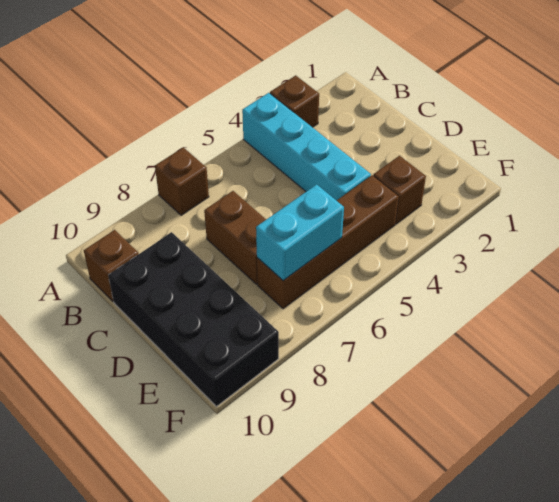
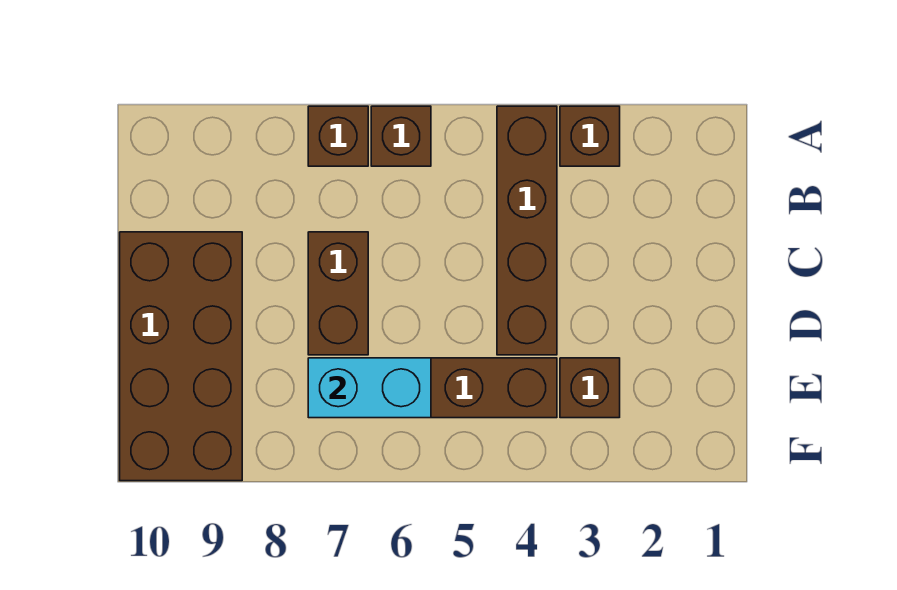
cyan 1x4 brick [242,93,371,201] -> brown 1x4 brick [497,106,557,355]
brown 1x1 brick [84,230,139,301] -> brown 1x1 brick moved to [371,106,431,166]
black 2x4 brick [108,232,279,407] -> brown 2x4 brick [120,232,242,481]

